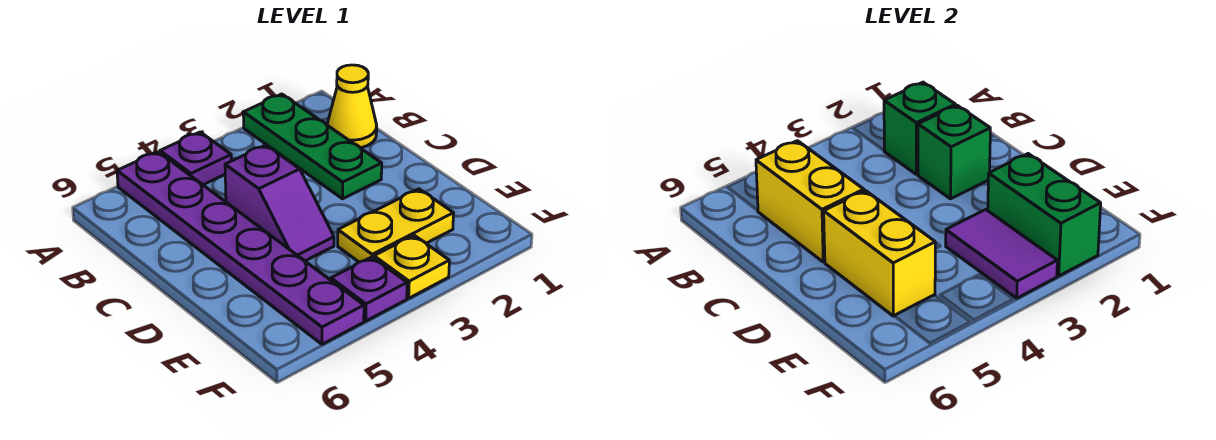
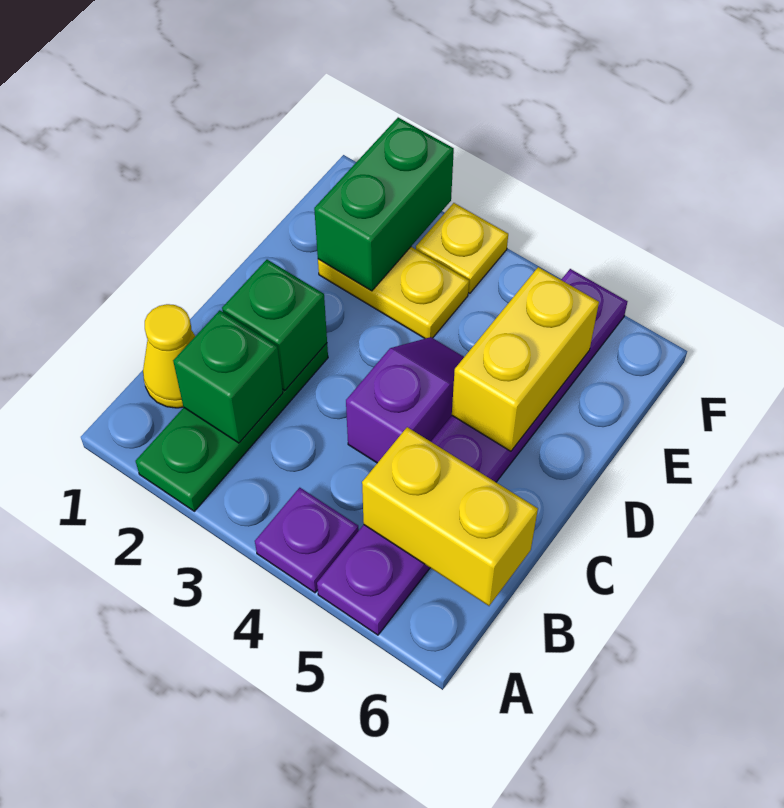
yellow 1x2 brick [756,141,864,262] -> yellow 1x2 brick turned to [362,427,538,606]
purple 1x2 tile [946,210,1057,298] -> none
purple 1x1 plate [331,257,407,321] -> none

